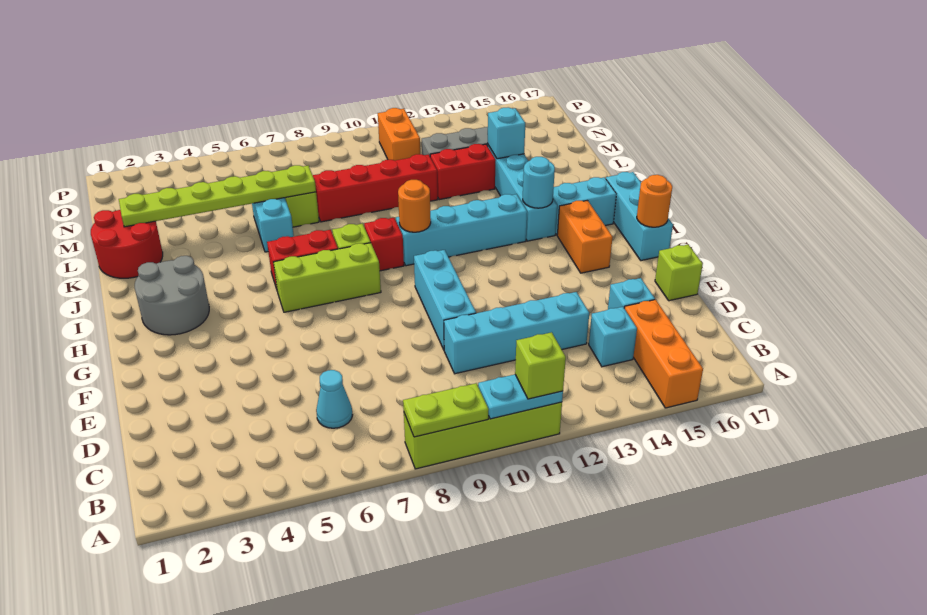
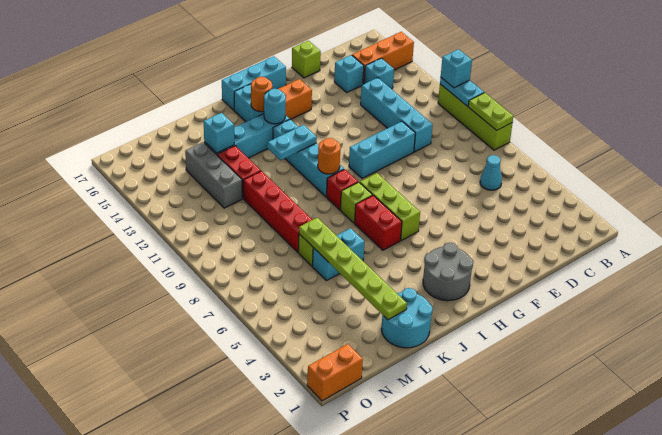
lime 1x1 brick [515,332,566,399] -> cyan 1x1 brick [441,49,472,88]
orange 1x1 round brick [637,175,672,227] -> orange 1x1 round brick moved to [251,77,272,112]
none -> cyan 1x2 plate [268,125,317,160]
red 2x2 round brick [91,210,163,278] -> cyan 2x2 round brick [381,288,433,348]
orange 1x2 brick [378,108,420,160] -> orange 1x2 brick moved to [307,344,363,401]

